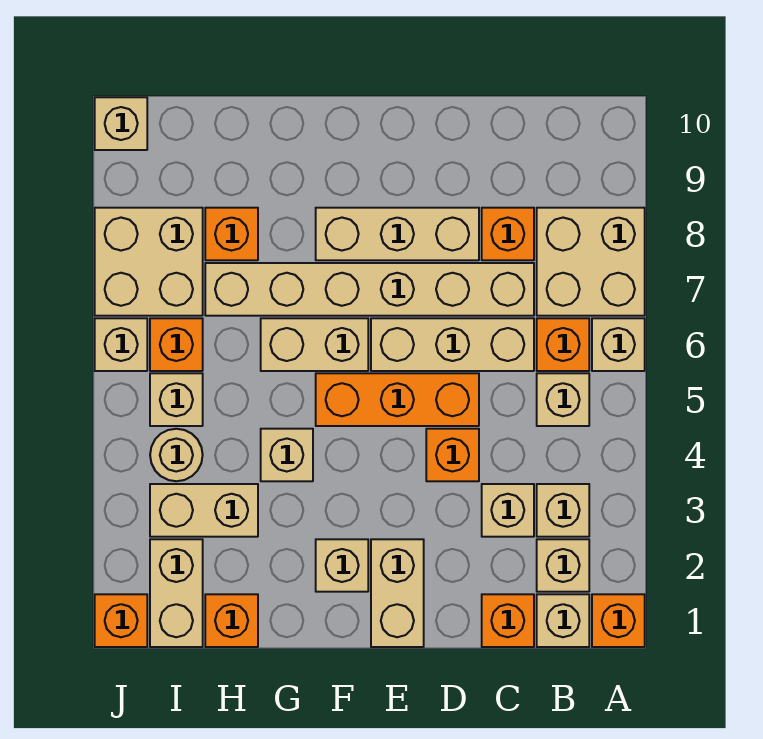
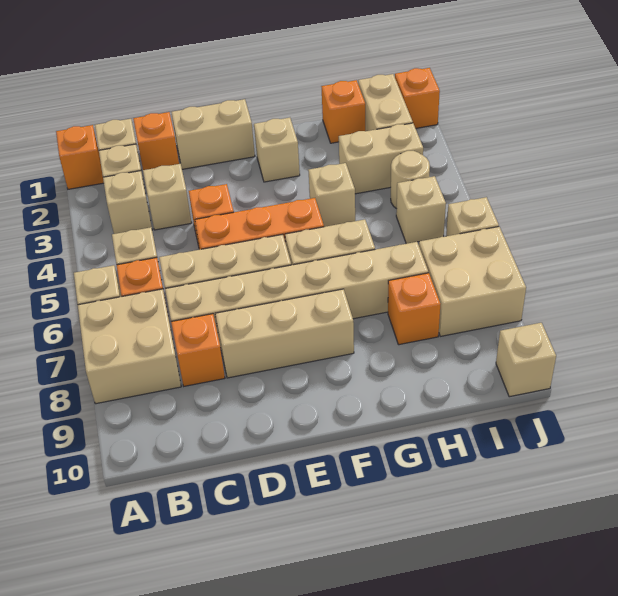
tan 1x2 brick [371,539,424,647] -> tan 1x2 brick turned to [171,99,255,169]
orange 1x1 brick [150,318,203,371] -> none

